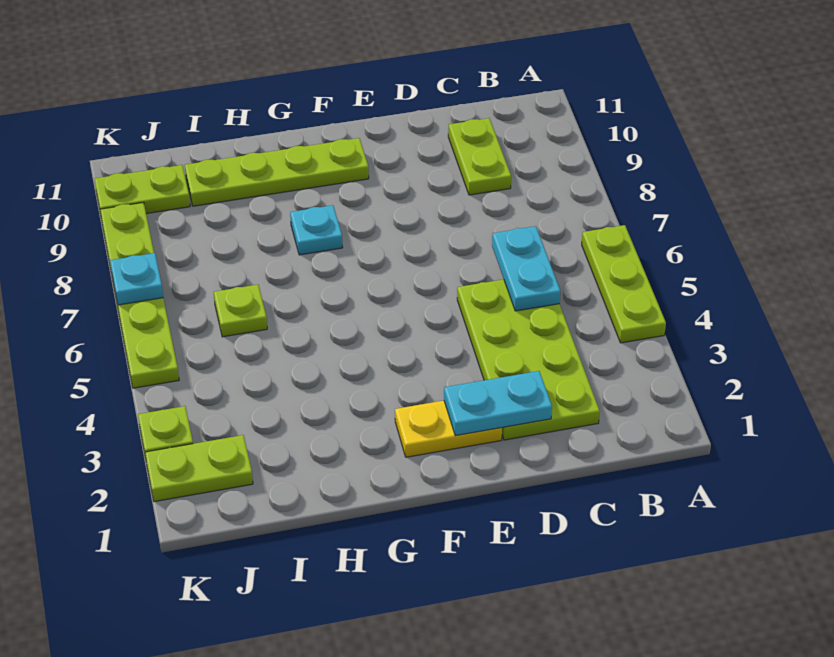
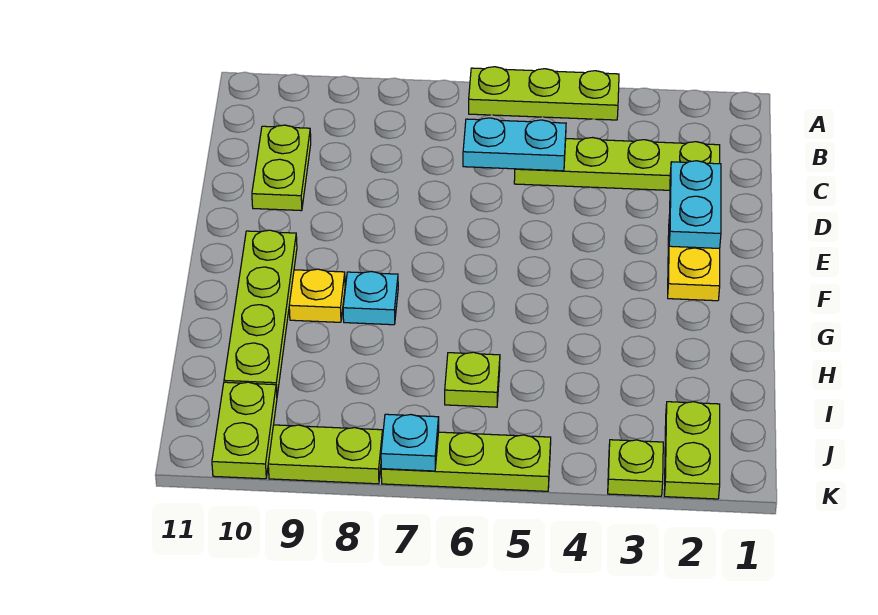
lime 2x4 plate [457,279,600,440] -> lime 1x4 plate [514,138,720,190]
lime 1x2 plate [448,118,511,195] -> lime 1x2 plate turned to [252,125,311,211]
none -> yellow 1x1 plate [289,269,345,322]

